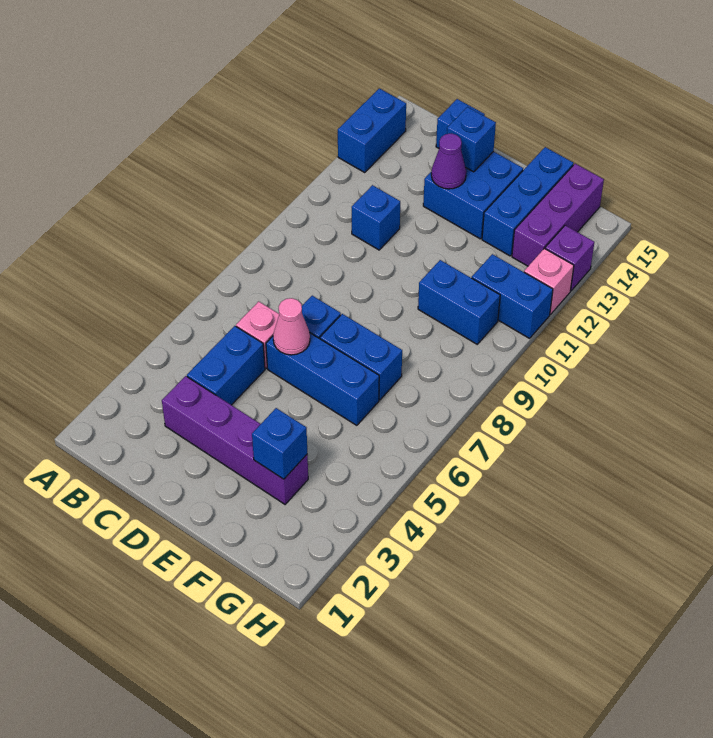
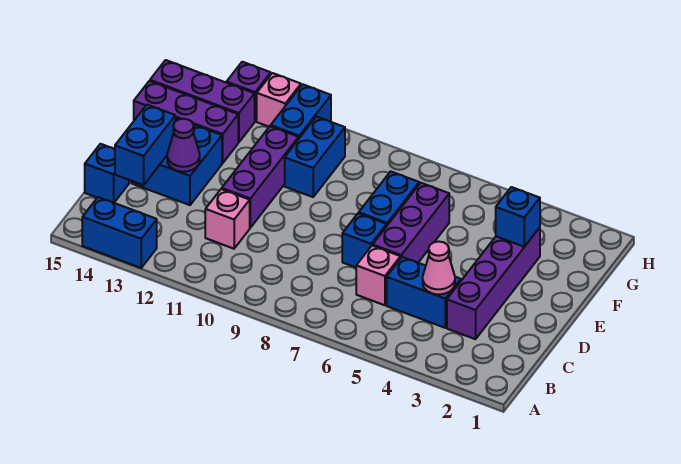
blue 1x1 brick [352,185,400,250] -> pink 1x1 brick [205,189,250,249]
blue 1x3 brick [266,332,379,425] -> purple 1x3 brick [373,183,449,263]
pink 1x1 cone [273,298,310,355] -> pink 1x1 cone moved to [423,241,455,294]
none -> purple 1x3 brick [222,126,299,228]
blue 1x1 brick [447,107,496,172] -> blue 1x2 brick [115,105,175,185]
blue 1x3 brick [482,147,574,256] -> purple 1x3 brick [134,81,238,163]

